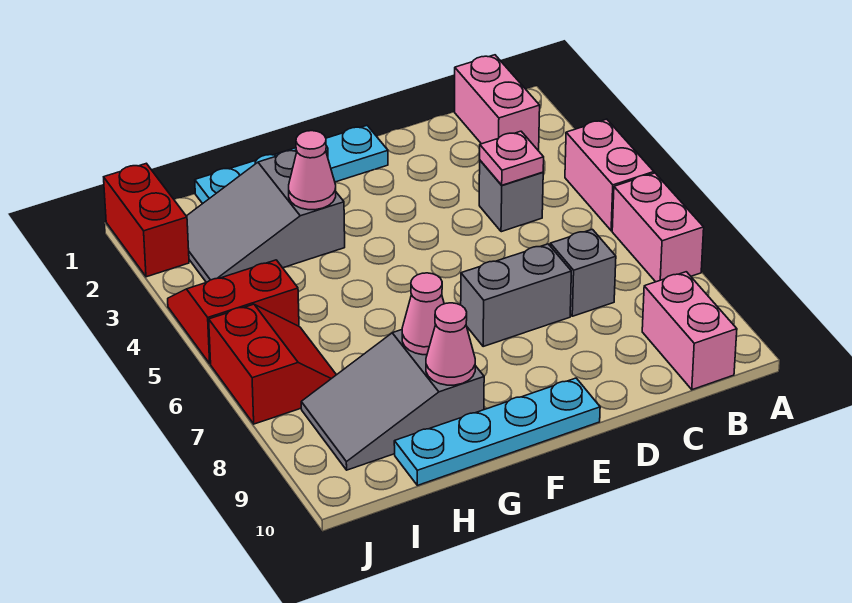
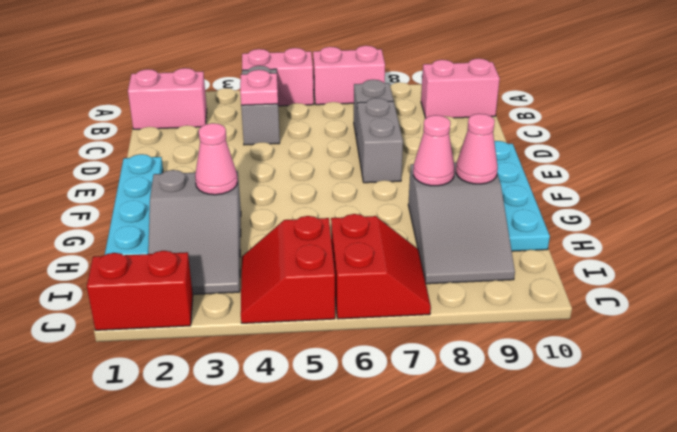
grey 1x1 brick [479,161,543,232] -> grey 1x2 brick [241,66,280,145]
red 2x2 slope [209,304,336,424] -> red 2x2 slope turned to [331,214,431,319]

